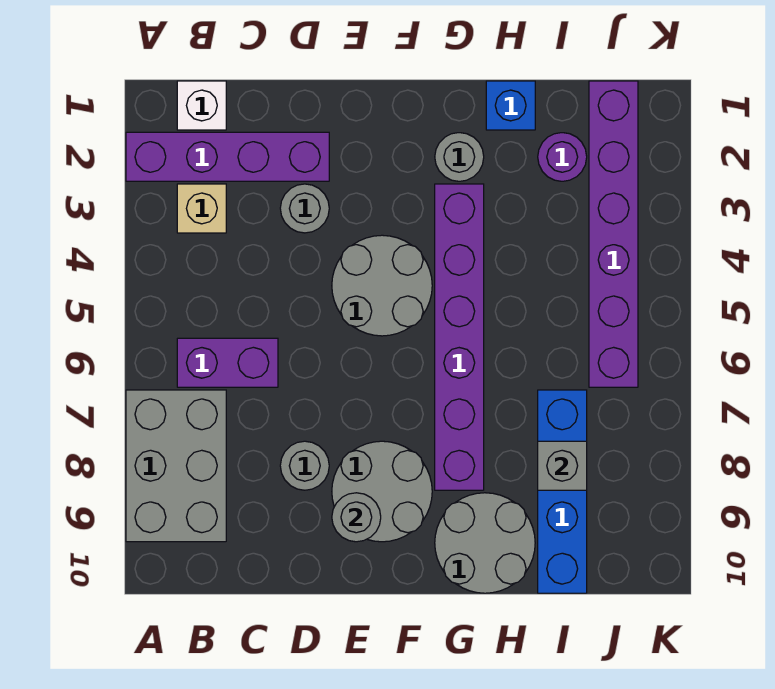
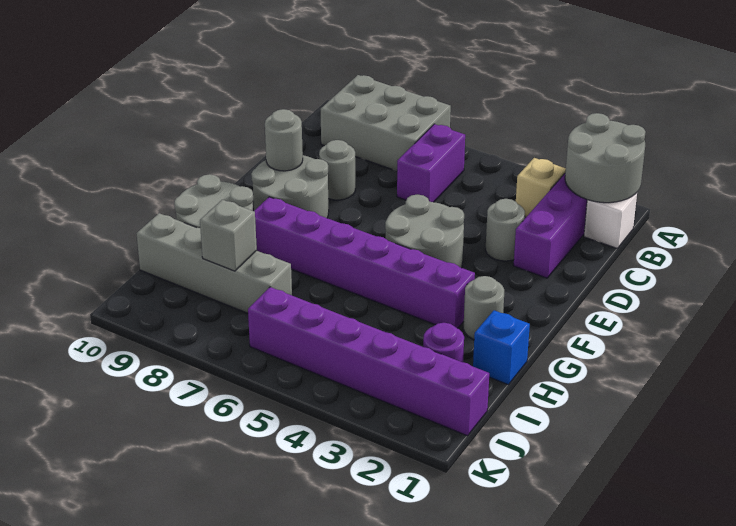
none -> grey 2x2 round brick [565,113,646,203]
blue 1x4 brick [538,390,587,593] -> grey 1x4 brick [136,213,292,313]

